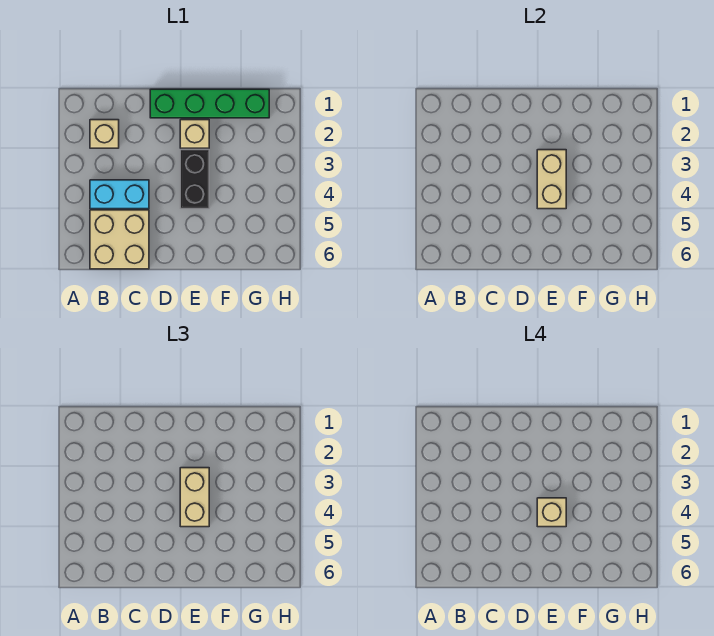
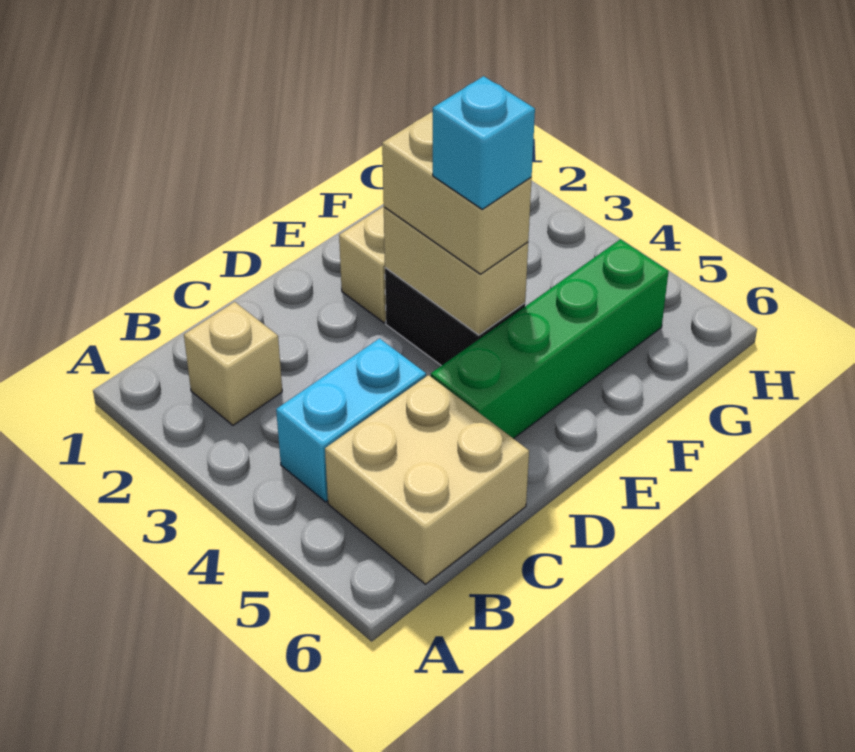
green 1x4 brick [150,89,269,118] -> green 1x4 brick moved to [431,239,669,439]
tan 1x1 brick [537,498,566,527] -> cyan 1x1 brick [433,76,535,209]

